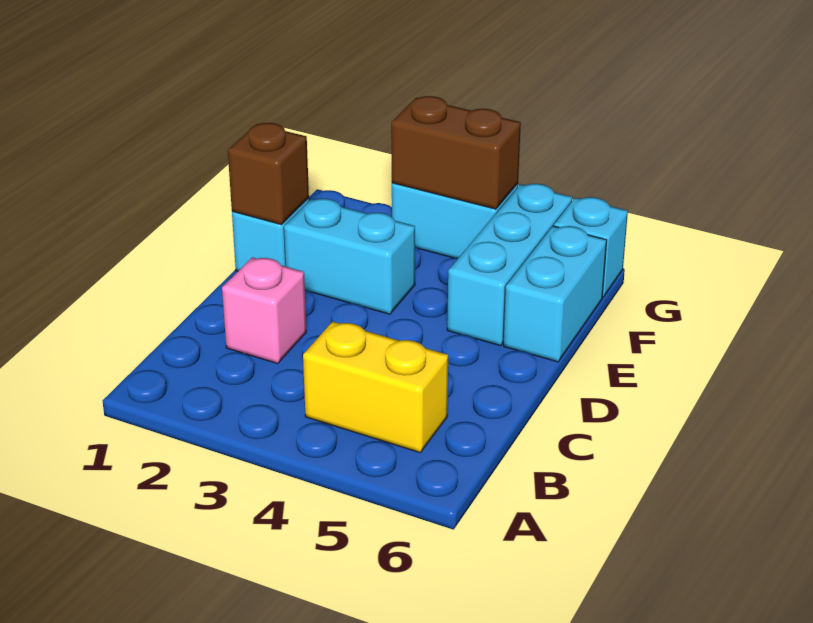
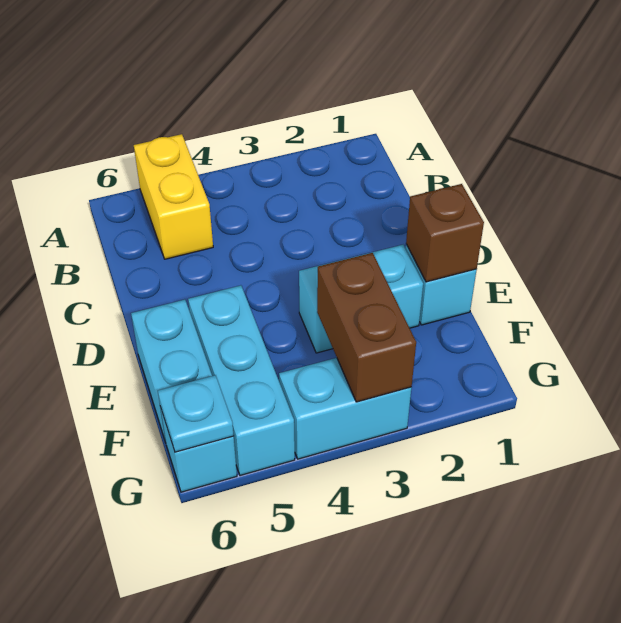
yellow 1x2 brick [303,322,448,452] -> yellow 1x2 brick turned to [134,134,213,259]
pink 1x1 brick [222,257,306,363] -> none
brown 1x2 brick [391,96,521,209] -> brown 1x2 brick turned to [317,253,416,402]
none -> cyan 1x1 plate [158,375,234,452]

